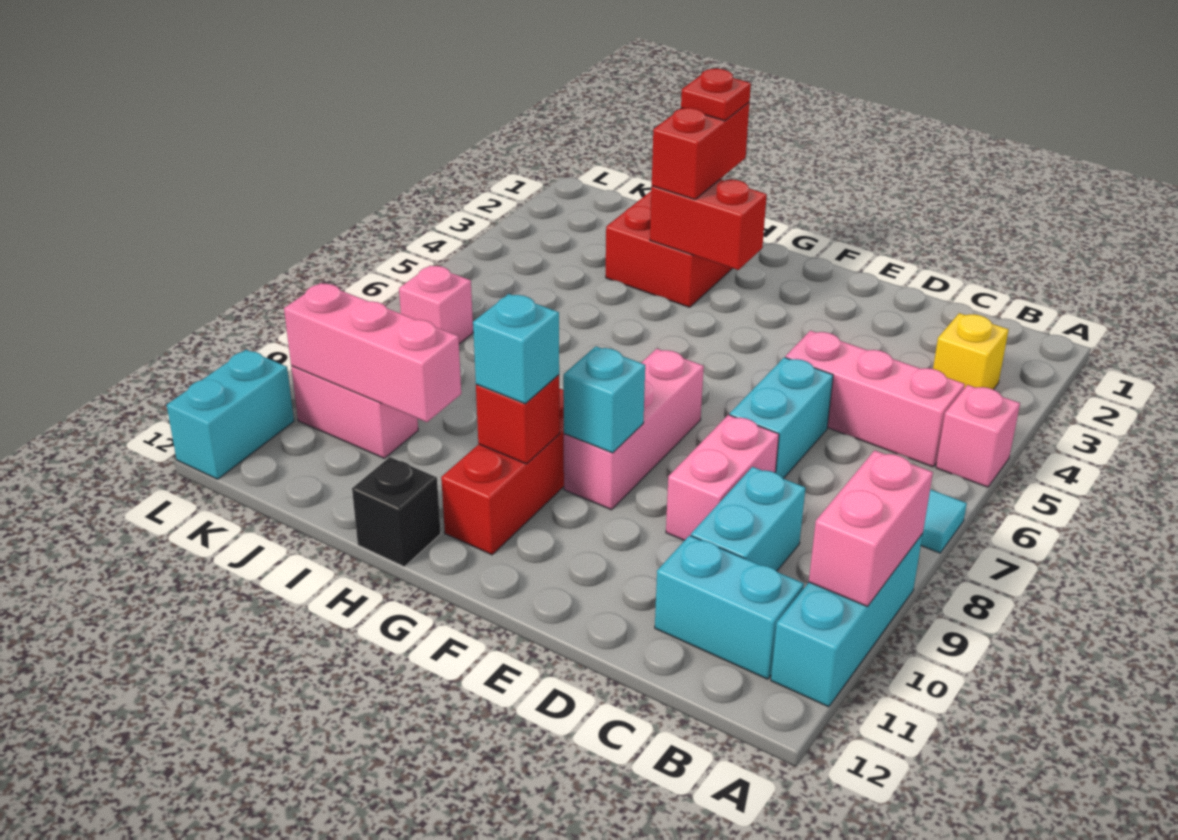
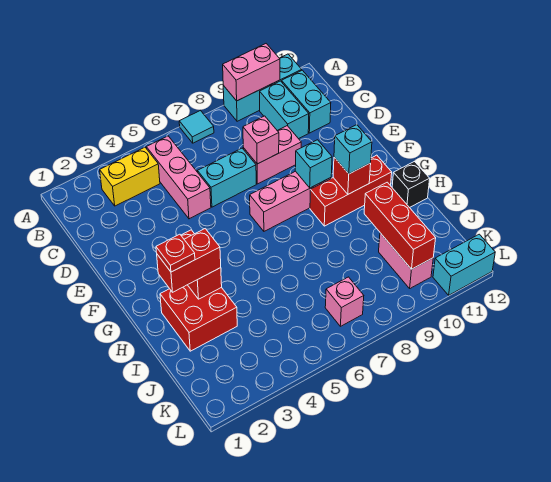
pink 1x1 brick [936,385,1020,487] -> pink 1x1 brick moved to [243,116,279,164]
yellow 1x1 brick [933,313,1009,390] -> yellow 1x2 brick [100,147,160,206]
cyan 1x2 brick [691,467,805,571] -> cyan 1x2 brick turned to [260,81,309,139]
pink 1x3 brick [284,283,461,422] -> red 1x3 brick [364,182,436,269]

